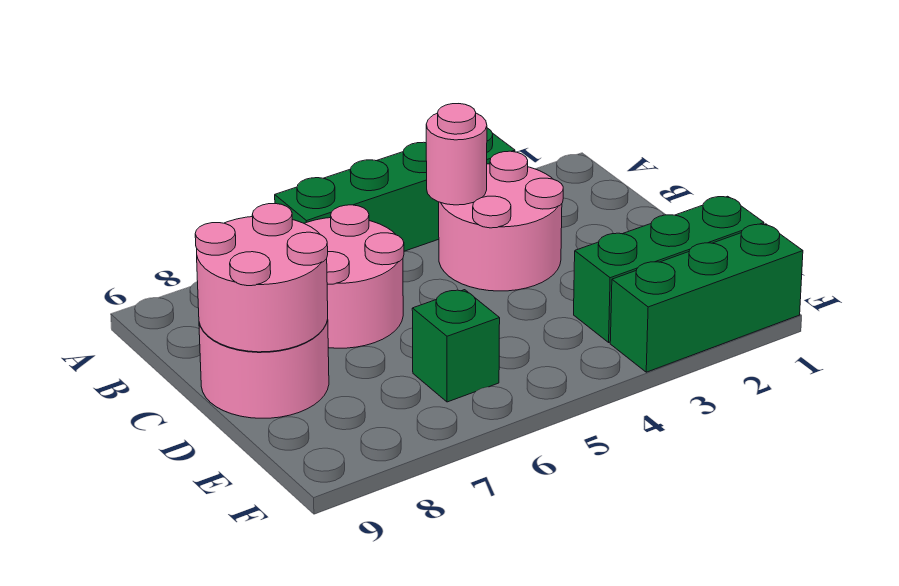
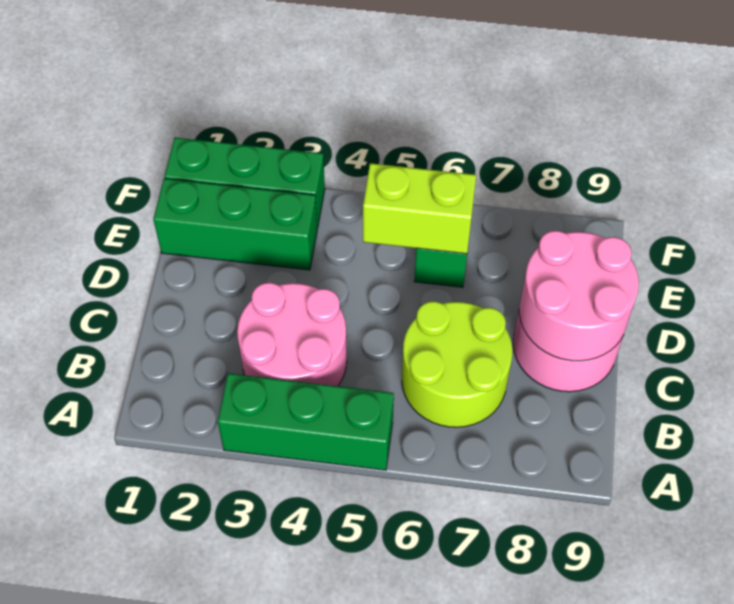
green 1x4 brick [275,128,515,251] -> green 1x3 brick [218,373,394,470]
pink 1x1 round brick [426,104,487,205] -> none
pink 2x2 round brick [304,205,404,348] -> lime 2x2 round brick [402,301,512,427]
none -> lime 1x2 brick [363,163,476,254]

